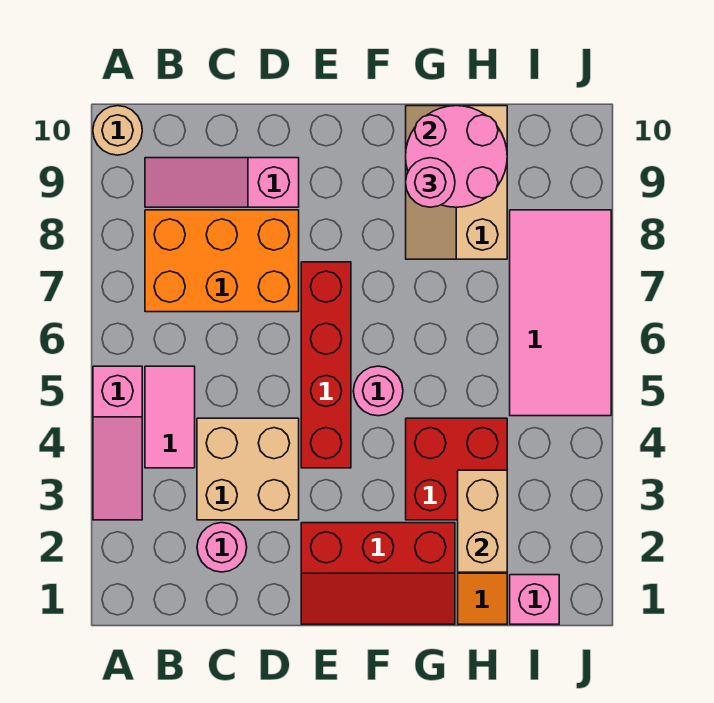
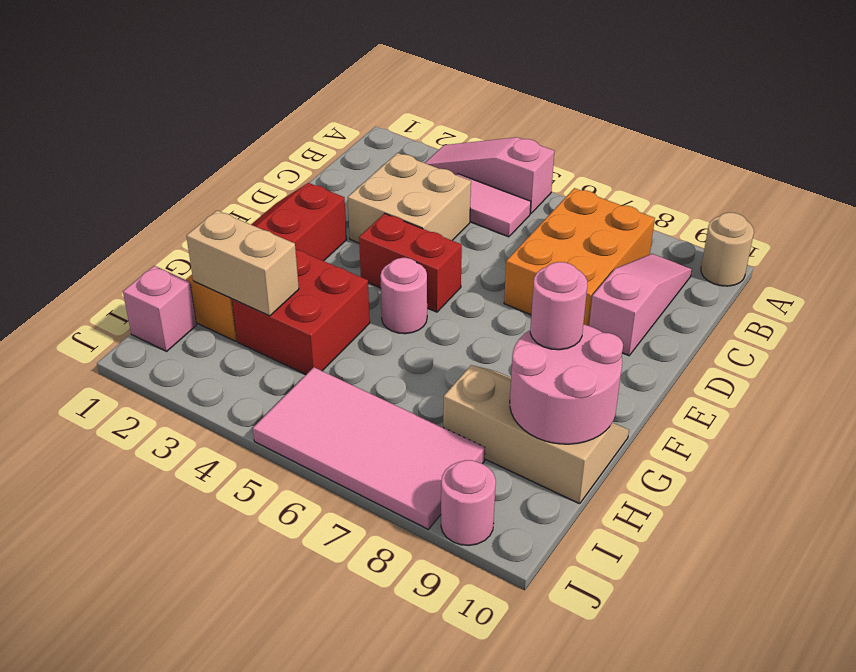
pink 1x1 round brick [197,523,247,572] -> pink 1x1 round brick moved to [441,460,496,545]
red 1x4 brick [301,262,351,468] -> red 1x2 brick [359,213,462,312]

